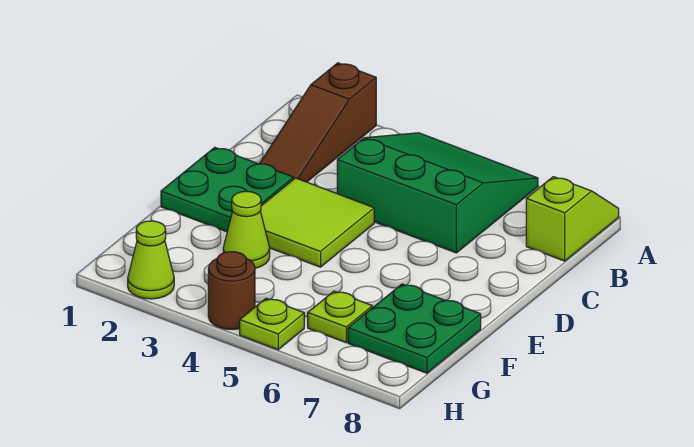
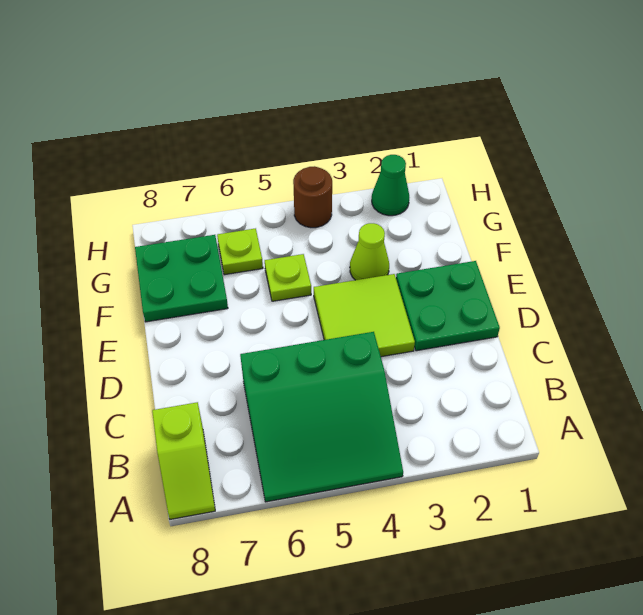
brown 1x3 slope [260,63,376,182] -> none
lime 1x1 cone [128,221,174,299] -> green 1x1 cone [372,155,409,216]
lime 1x1 plate [240,298,304,350] -> lime 1x1 plate moved to [265,254,311,301]

